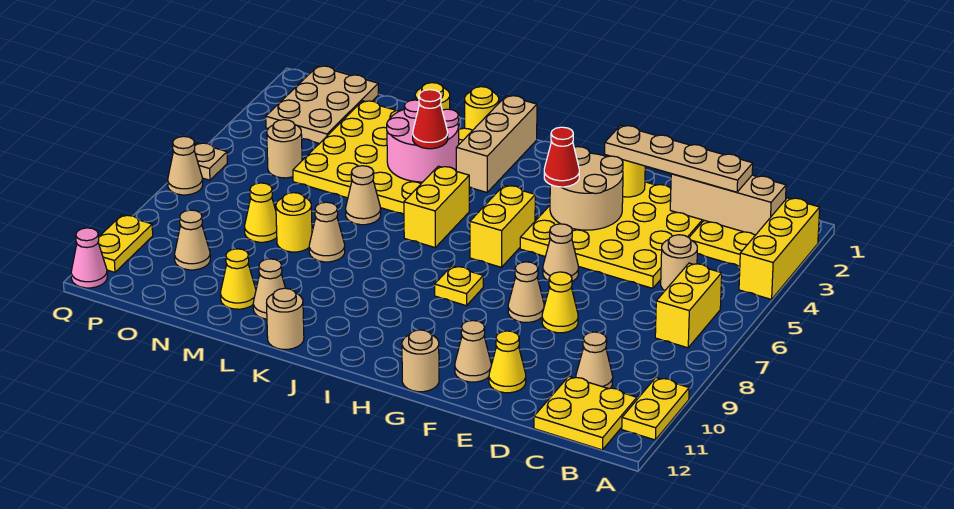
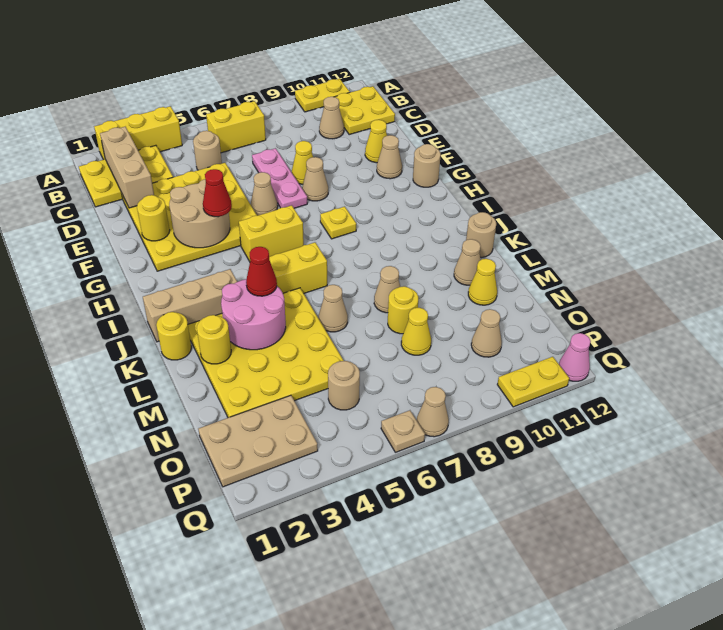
tan 1x4 plate [605,125,753,192] -> none
none -> pink 1x3 plate [252,148,307,208]

